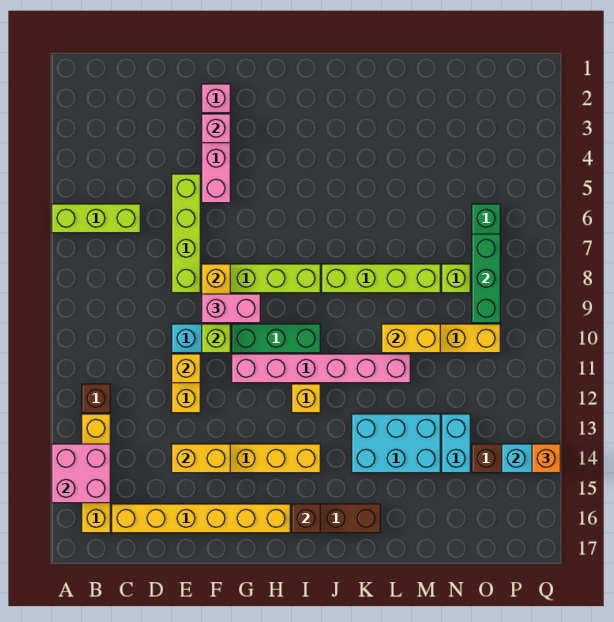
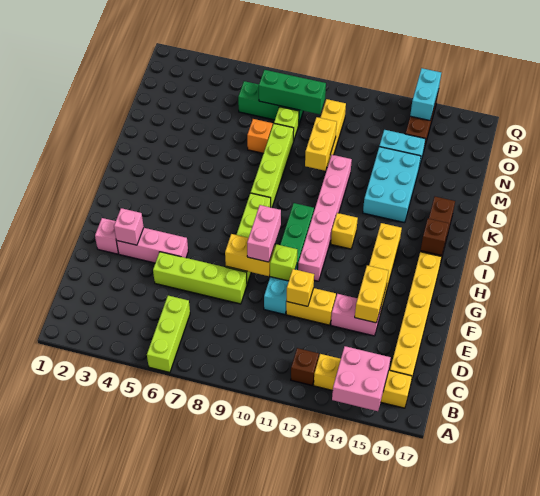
none -> pink 1x2 brick [331,294,381,336]
orange 1x1 brick [532,444,560,473] -> orange 1x1 brick moved to [247,119,273,153]

